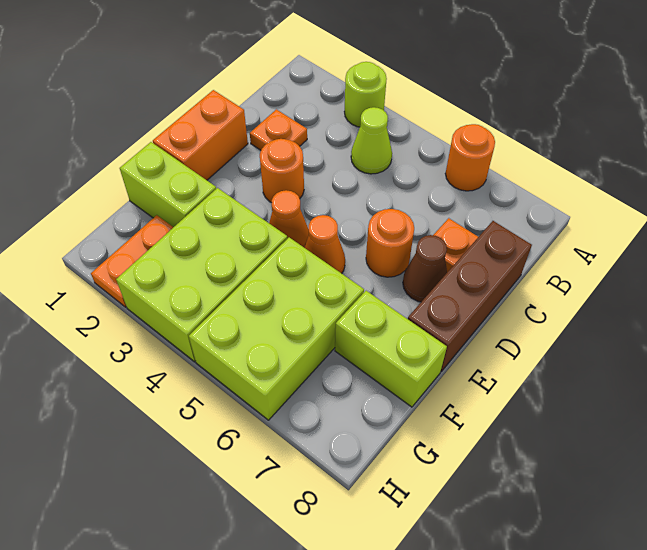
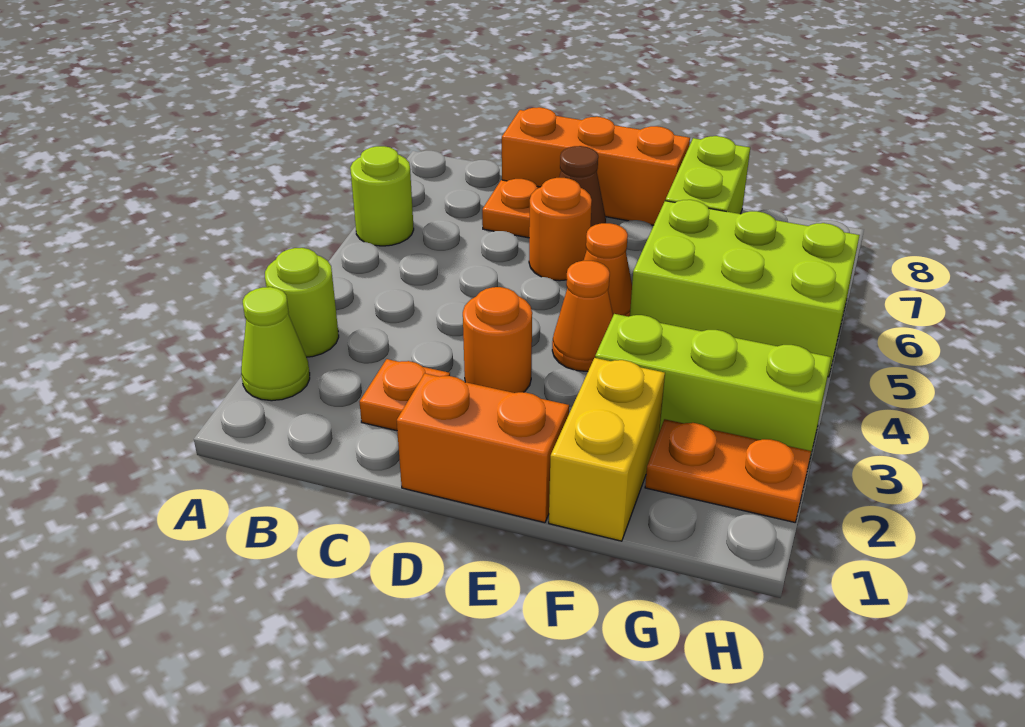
orange 1x1 round brick [445,124,495,191] -> lime 1x1 round brick [350,146,414,246]
lime 1x1 cone [351,107,392,174] -> lime 1x1 cone moved to [241,287,310,401]
brown 1x3 brick [408,221,532,371] -> orange 1x3 brick [502,107,690,225]
lime 1x2 brick [120,142,216,227] -> yellow 1x2 brick [549,358,665,541]
lime 2x3 brick [116,188,287,362] -> lime 1x3 brick [595,314,831,457]

